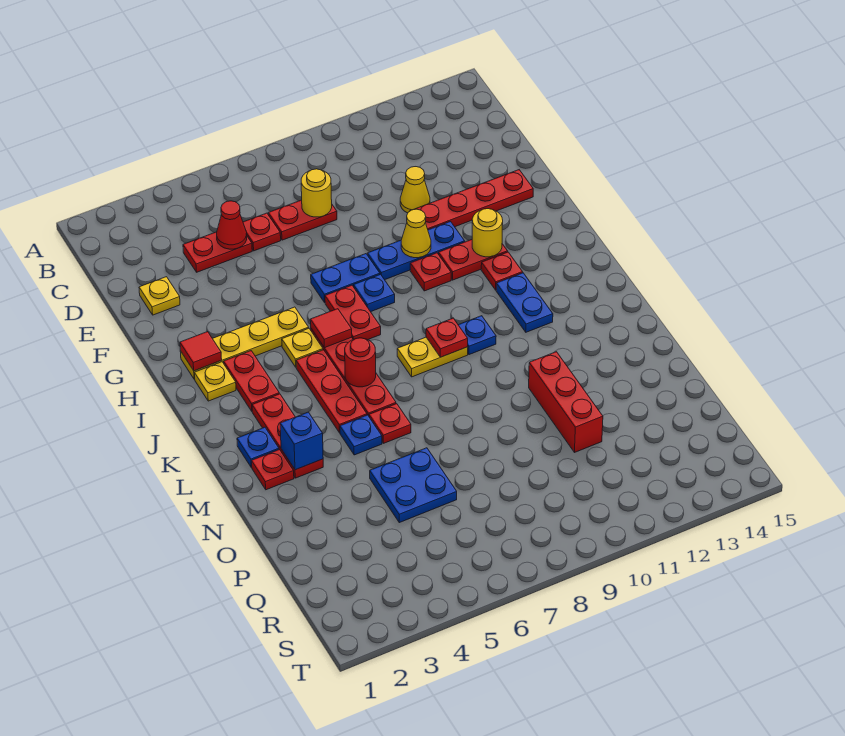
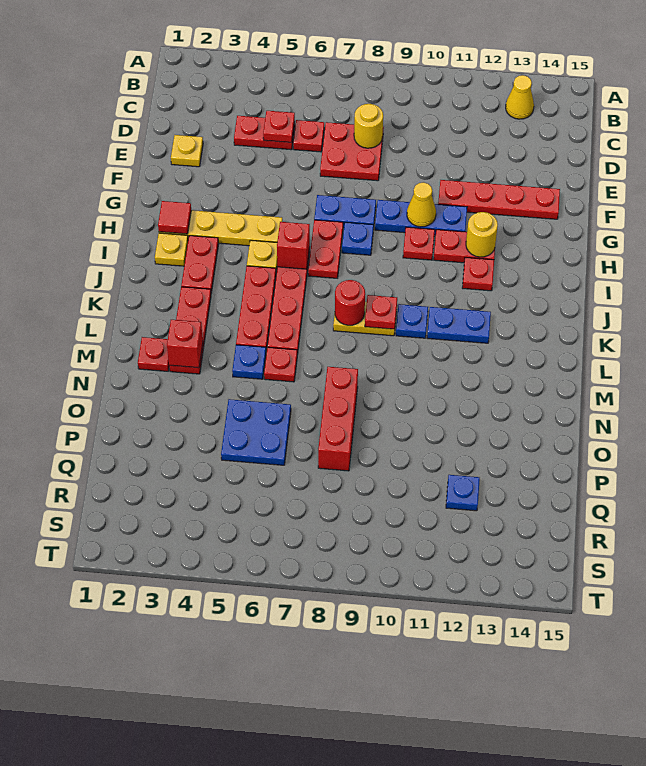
red 1x1 cone [217,201,247,249] -> red 1x1 plate [263,111,295,142]
red 1x2 plate [268,200,337,240] -> red 2x2 plate [320,122,384,181]
yellow 1x1 cone [400,167,430,213] -> yellow 1x1 cone moved to [506,75,534,119]
red 1x1 tile [310,309,352,348] -> red 1x1 brick [277,222,310,269]
blue 1x2 plate [496,273,553,332] -> blue 1x2 plate turned to [427,307,491,343]
red 1x1 round brick [345,338,376,387] -> red 1x1 round brick moved to [335,280,365,325]
blue 1x1 plate [237,427,279,467] -> blue 1x1 plate moved to [446,475,480,511]
blue 1x1 brick [280,412,323,470] -> red 1x1 brick [167,320,203,368]
red 1x3 brick [529,352,603,452] -> red 1x3 brick moved to [318,367,358,471]

